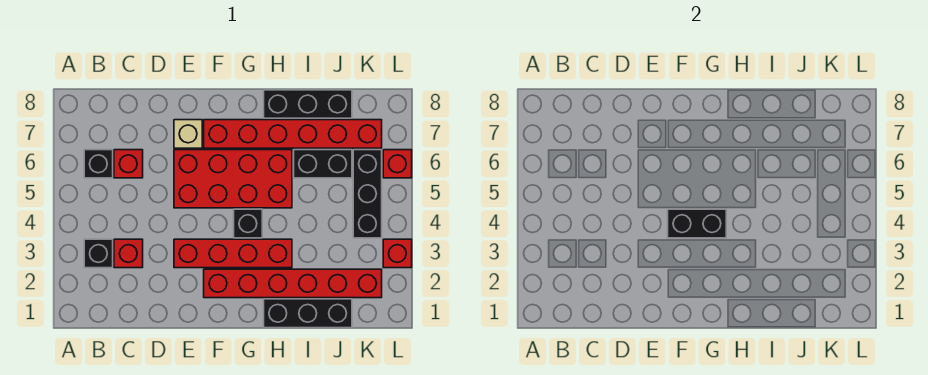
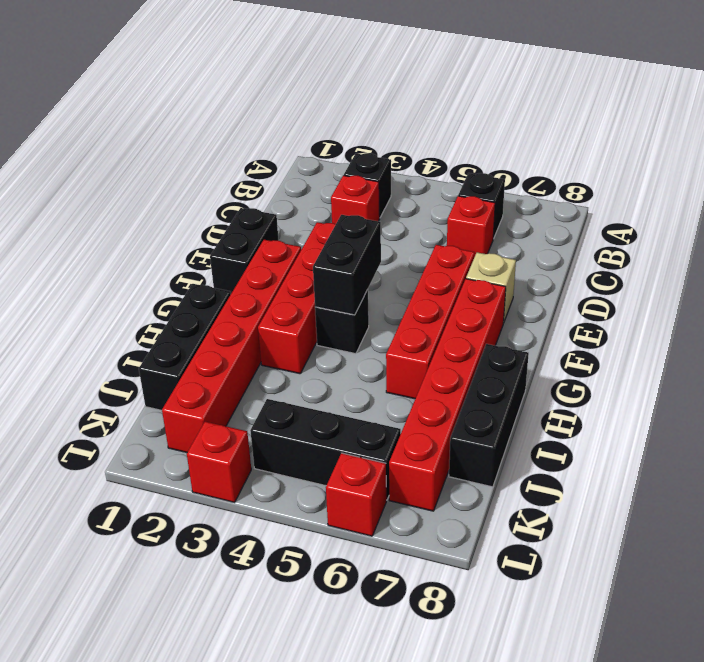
red 2x4 brick [174,150,292,208] -> red 1x4 brick [386,245,475,399]
black 1x2 brick [294,150,352,178] -> black 1x2 brick moved to [210,208,279,293]

